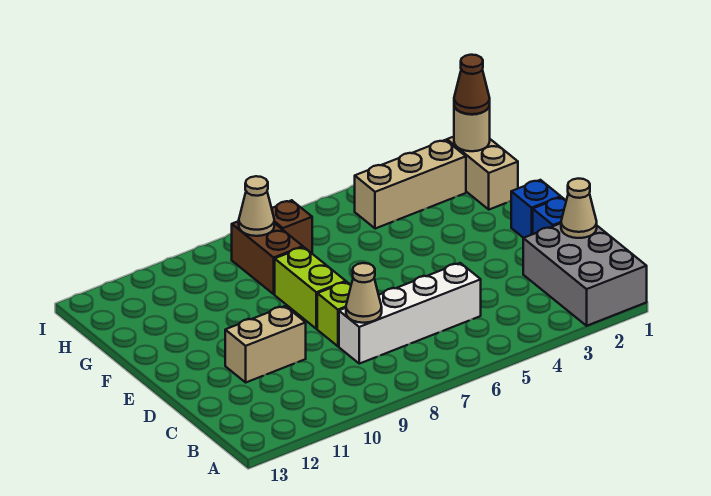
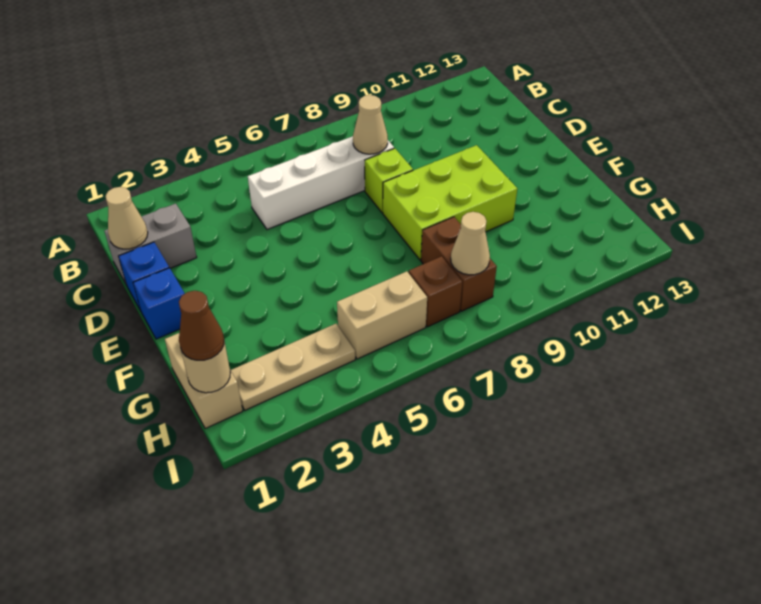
grey 2x3 brick [523,223,647,326] -> grey 1x2 brick [105,204,197,284]
tan 1x2 brick [225,306,306,382] -> tan 1x2 brick moved to [337,271,427,359]
lime 1x2 brick [275,247,346,329] -> lime 2x3 brick [383,145,517,260]
tan 1x3 brick [355,140,466,229] -> tan 1x3 plate [231,324,355,410]

